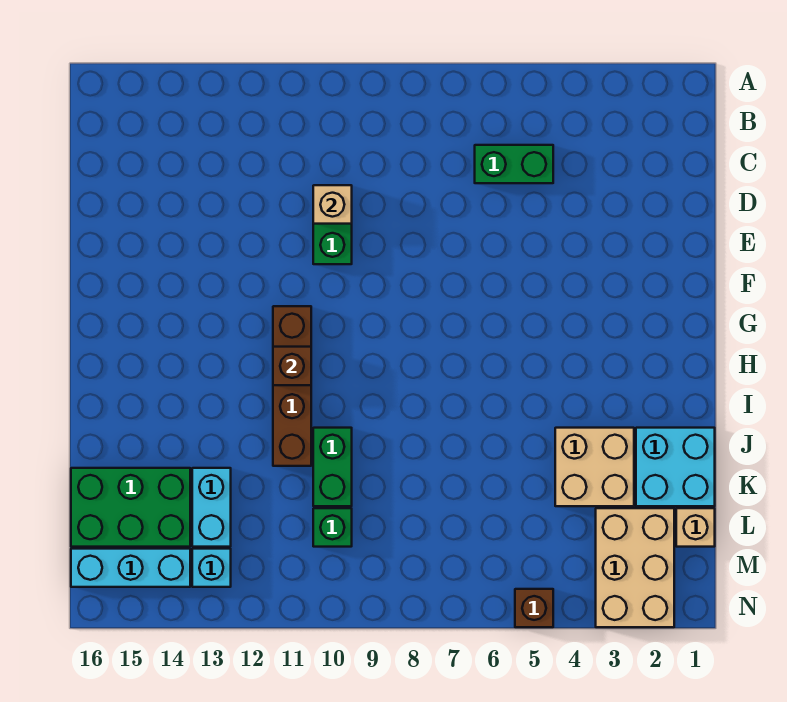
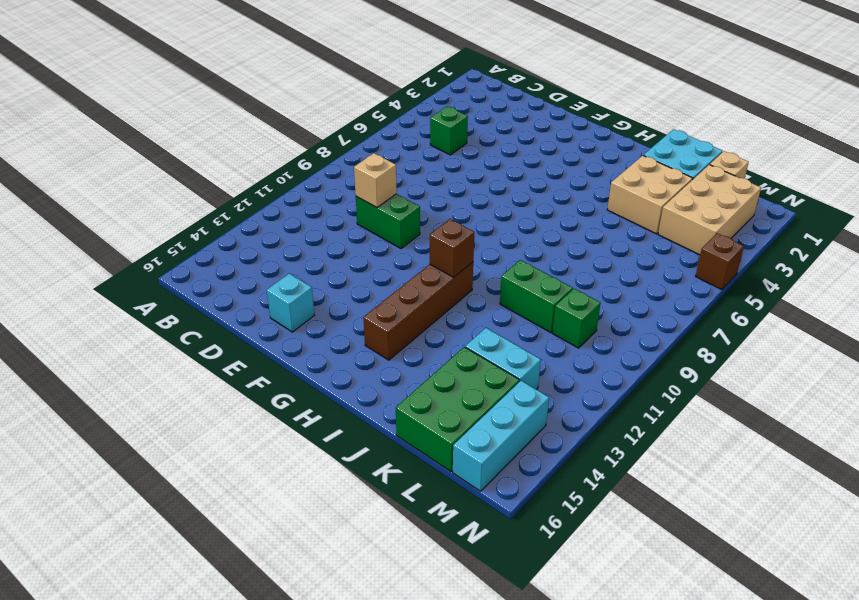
green 1x2 brick [475,145,553,183] -> green 1x1 brick [430,106,468,155]
brown 1x4 brick [273,306,311,466] -> brown 1x4 brick turned to [363,262,473,360]
tan 2x3 brick [596,508,674,627] -> tan 2x3 brick turned to [658,165,761,255]
cyan 1x1 brick [192,549,231,587] -> cyan 1x1 brick moved to [267,273,314,332]

